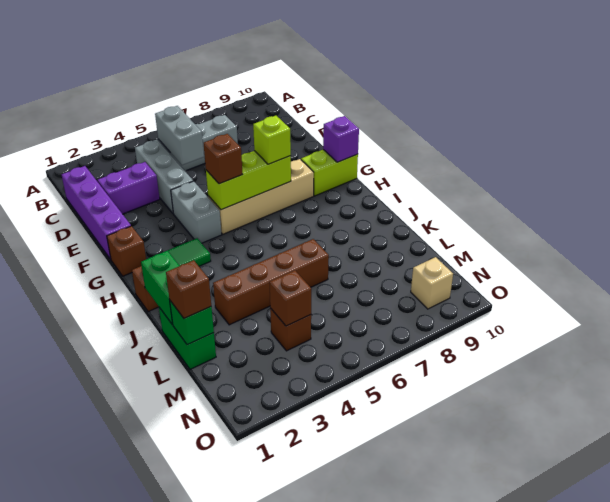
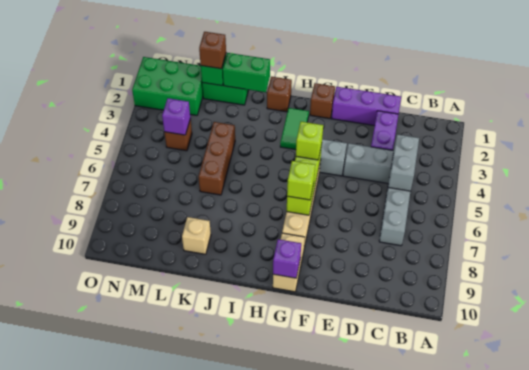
purple 1x4 brick [62,166,131,259] -> purple 1x3 brick [332,87,401,126]
grey 1x2 brick [155,106,204,165] -> grey 1x2 brick turned to [388,134,419,191]
brown 1x1 brick [204,134,243,184] -> lime 1x1 brick [296,122,323,160]
lime 1x2 brick [301,150,358,196] -> tan 1x2 brick [273,233,305,292]
brown 1x4 brick [213,239,329,325] -> brown 1x3 brick [199,122,235,195]
none -> green 2x3 brick [132,57,203,115]
brown 1x1 brick [269,271,311,326] -> purple 1x1 brick [162,98,190,135]
tan 1x1 brick [411,257,453,309] -> tan 1x1 brick moved to [182,217,211,254]

